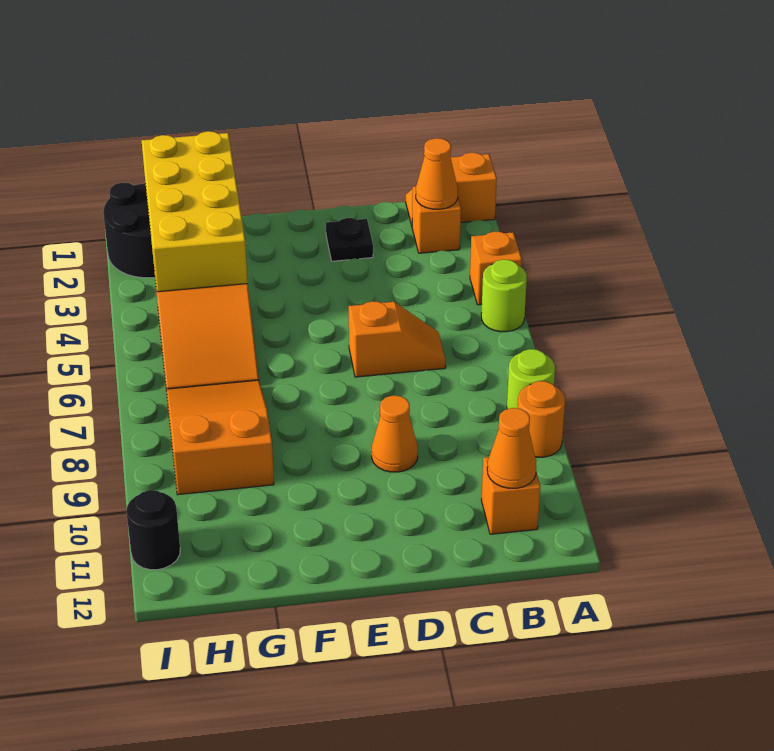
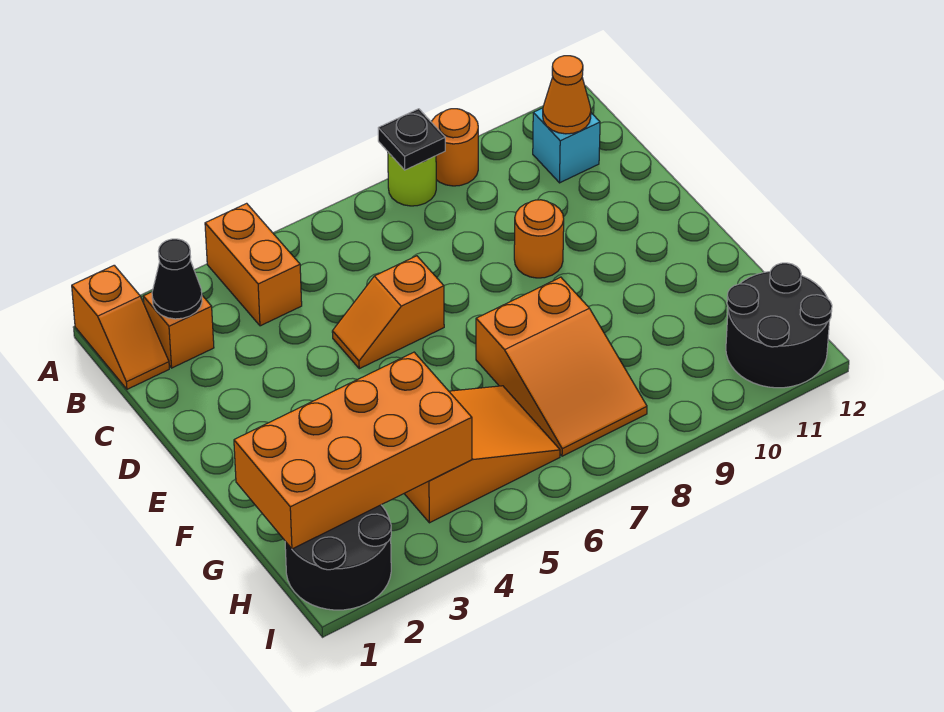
orange 1x1 brick [470,231,522,305] -> orange 1x2 brick [205,203,302,326]
lime 1x1 round brick [481,259,527,332] -> none
orange 1x1 cone [416,138,458,209] -> black 1x1 cone [152,239,202,319]
orange 1x1 brick [481,457,540,534] -> cyan 1x1 brick [533,108,600,183]
orange 1x2 slope [349,301,446,377] -> orange 1x2 slope turned to [332,256,444,369]
black 1x1 plate [326,218,373,261] -> black 1x1 plate moved to [378,109,445,170]
orange 1x1 cone [372,395,418,472] -> orange 1x1 round brick [514,200,564,278]
yellow 2x4 brick [142,131,248,292] -> orange 2x4 brick [234,352,472,549]
orange 2x3 slope [166,380,274,495] -> orange 2x3 slope turned to [476,277,647,456]
black 1x1 round brick [126,490,180,570] -> black 2x2 round brick [726,263,832,388]

